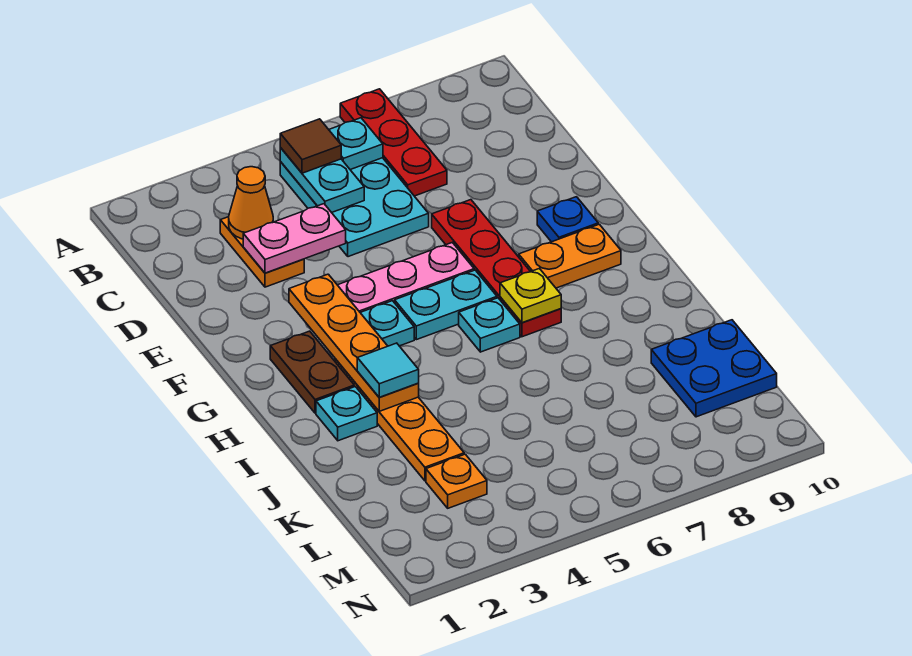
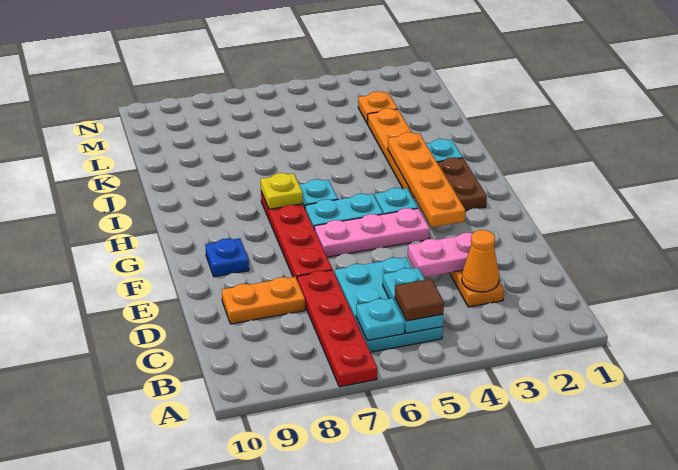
red 1x3 plate [340,89,447,196] -> red 1x4 plate [297,270,377,387]
orange 1x2 plate [519,224,621,288] -> orange 1x2 plate moved to [222,277,305,324]
cyan 1x1 tile [357,343,419,397] -> none
blue 2x2 plate [651,320,777,417] -> none

